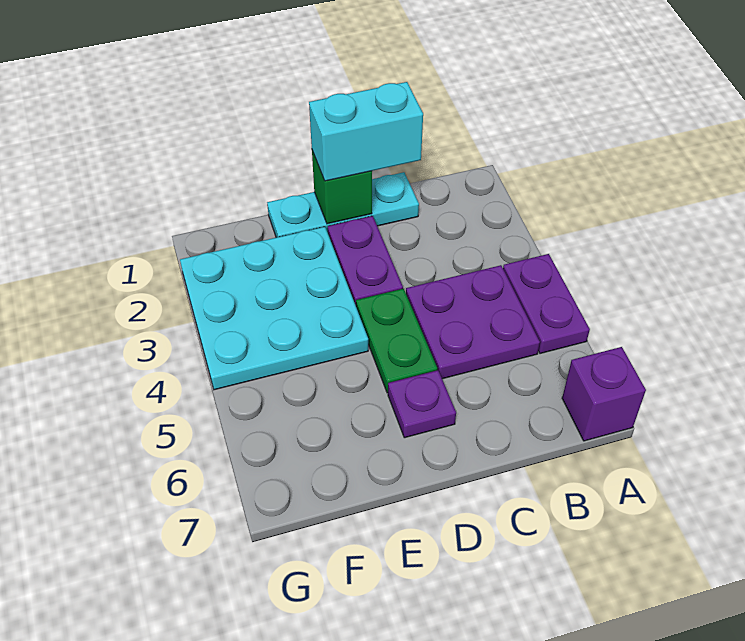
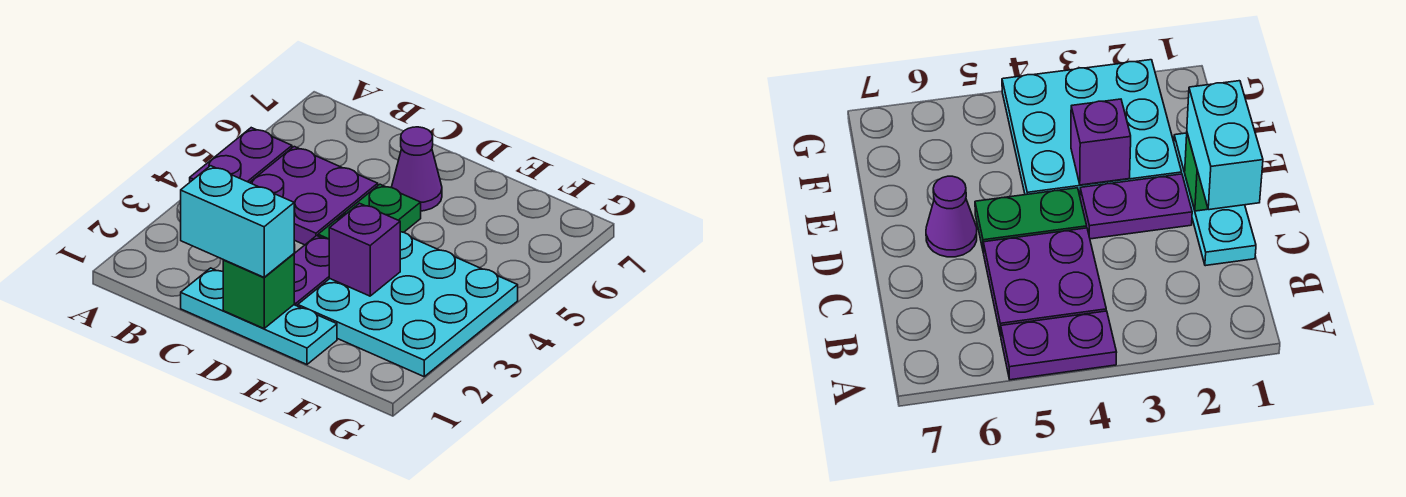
purple 1x1 brick [562,347,646,441] -> purple 1x1 brick moved to [329,203,400,296]
purple 1x1 plate [388,370,456,438] -> purple 1x1 cone [391,127,442,211]

